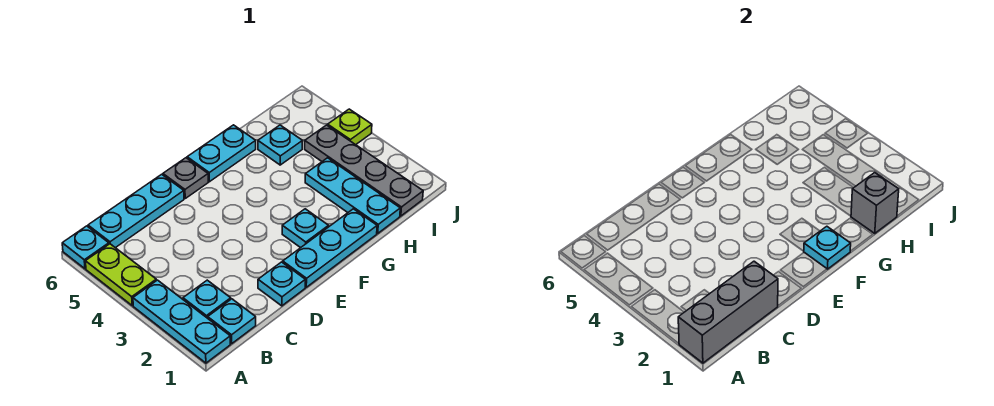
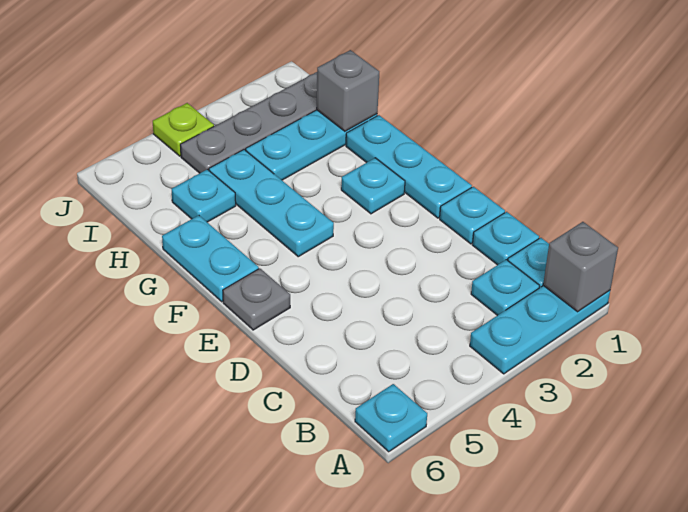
grey 1x3 brick [678,261,778,363] -> grey 1x1 brick [543,222,618,312]
lime 1x2 plate [85,244,156,305] -> none
cyan 1x3 plate [88,174,184,248] -> cyan 1x3 plate moved to [209,150,334,257]
cyan 1x1 plate [804,226,851,269] -> cyan 1x1 plate moved to [473,212,539,265]

